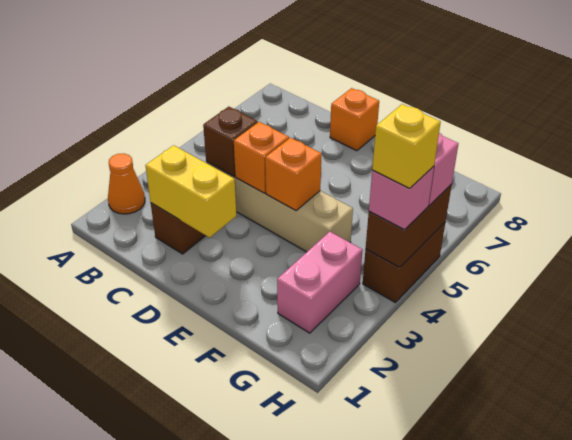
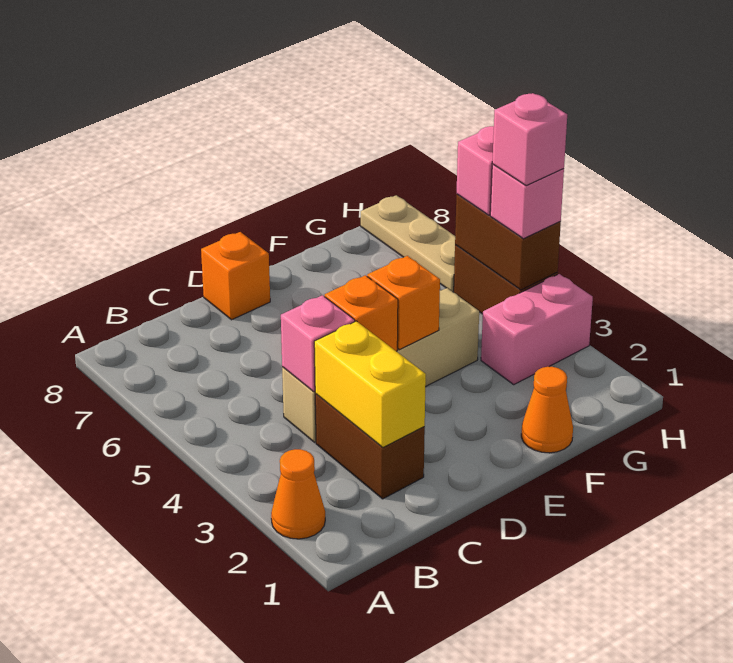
yellow 1x2 brick [145,145,236,238] -> yellow 1x2 brick turned to [314,321,426,447]
brown 1x1 brick [203,107,258,176] -> pink 1x1 brick [281,295,355,391]
none -> orange 1x1 cone [521,367,573,453]
pink 1x2 brick [277,232,363,333] -> pink 1x2 brick turned to [481,274,593,384]
yellow 1x1 brick [372,104,441,188] -> pink 1x1 brick [492,93,567,186]
none -> tan 1x3 plate [361,195,455,292]

